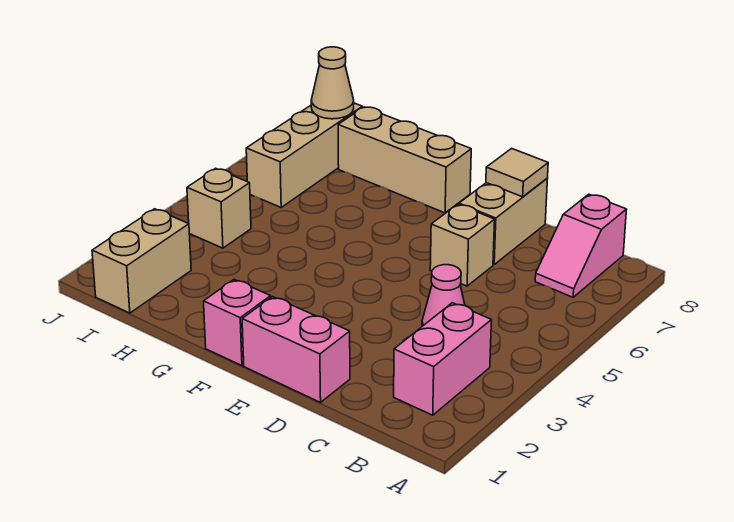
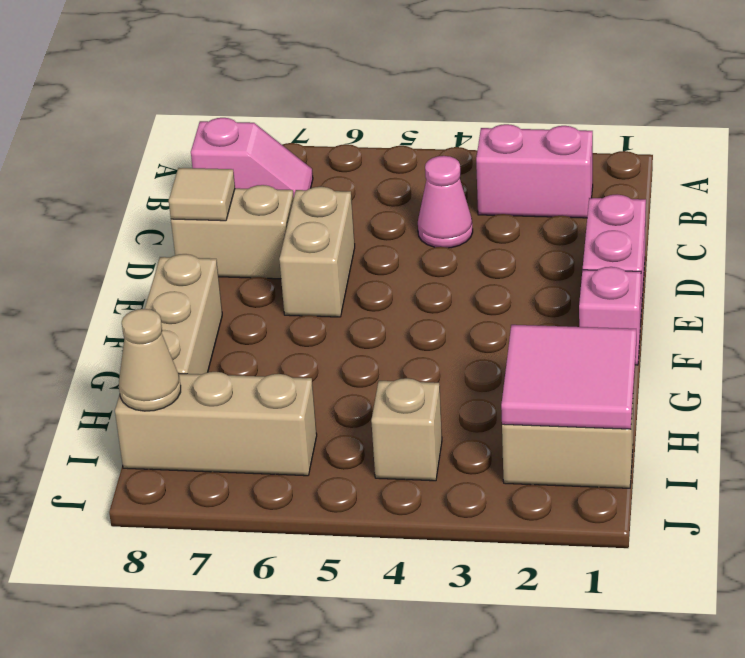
tan 1x1 brick [430,204,495,286] -> tan 1x2 brick [279,187,355,317]
none -> pink 2x2 tile [501,325,636,429]

